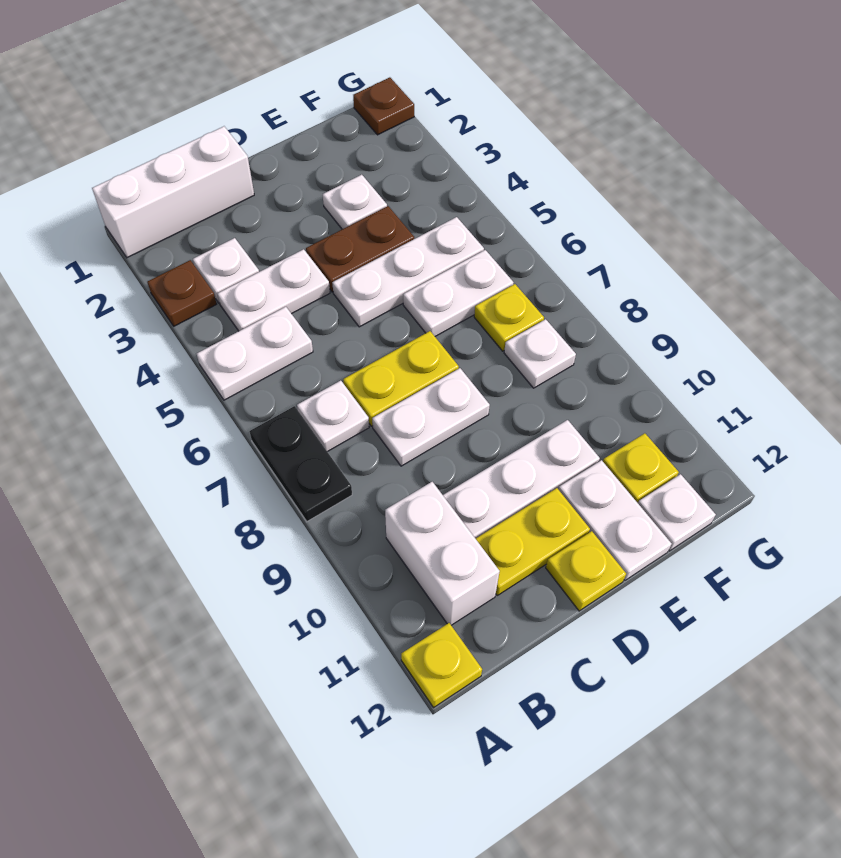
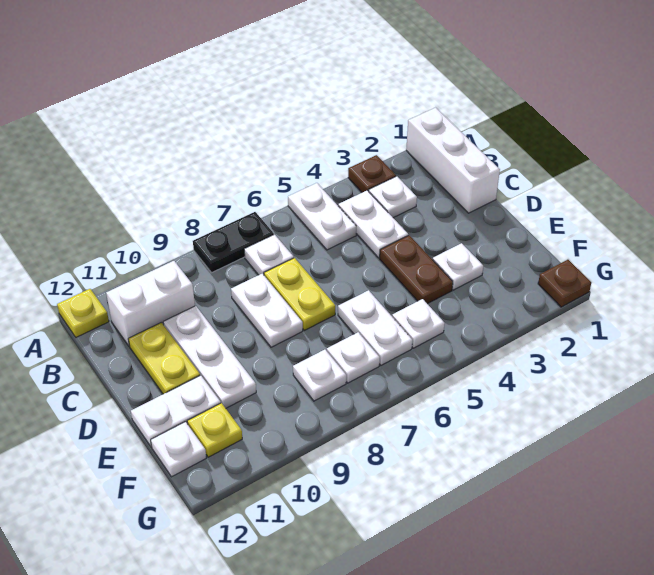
white 1x3 plate [332,217,484,327] -> white 1x1 plate [392,299,445,348]
yellow 1x1 plate [546,531,626,611] -> none
yellow 1x1 plate [474,284,544,351] -> white 1x1 plate [327,332,380,383]

